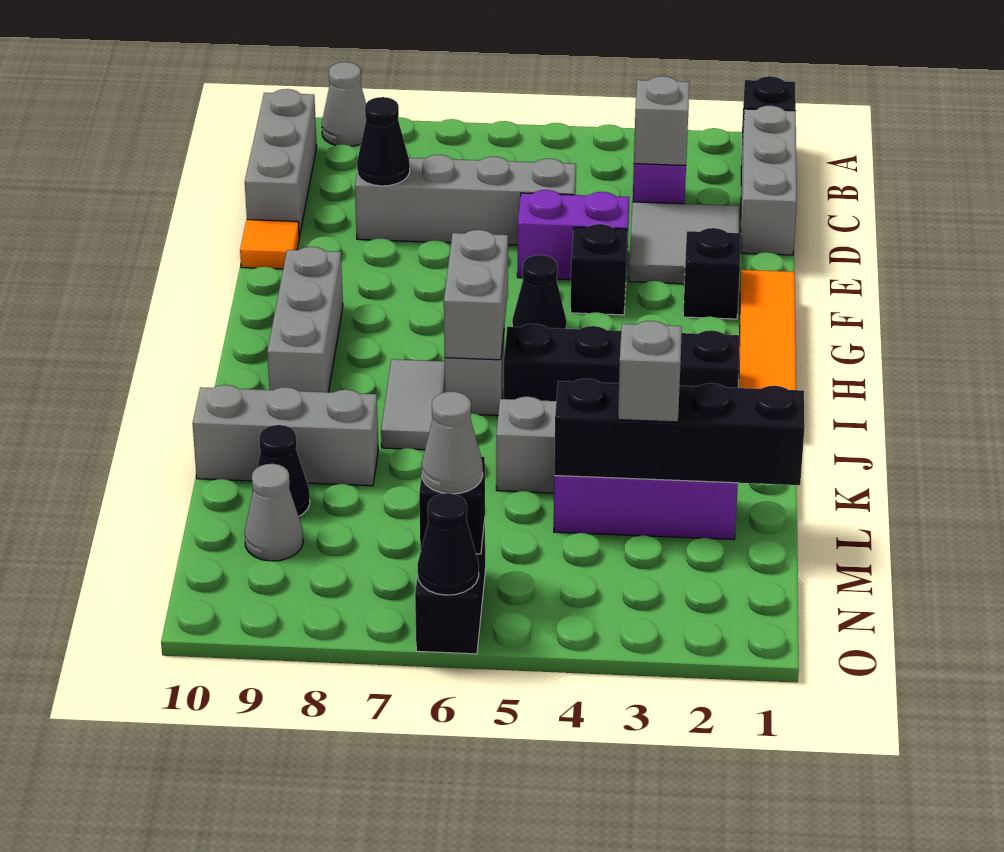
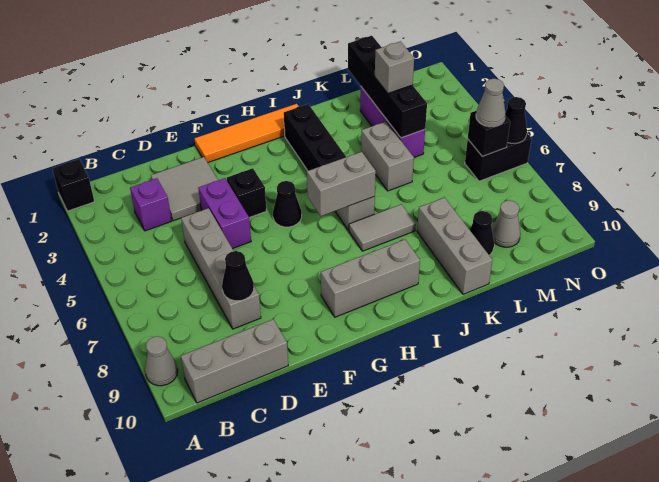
grey 1x3 brick [741,106,797,255] -> none
grey 1x1 brick [634,76,689,165] -> none
orange 1x1 tile [240,220,299,269] -> none
black 1x1 brick [683,228,741,319] -> none

